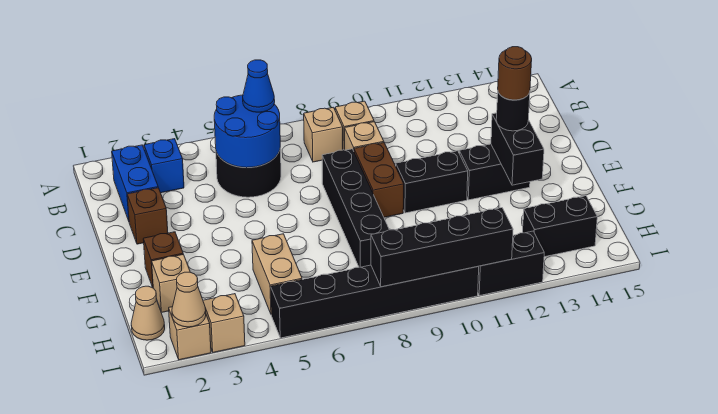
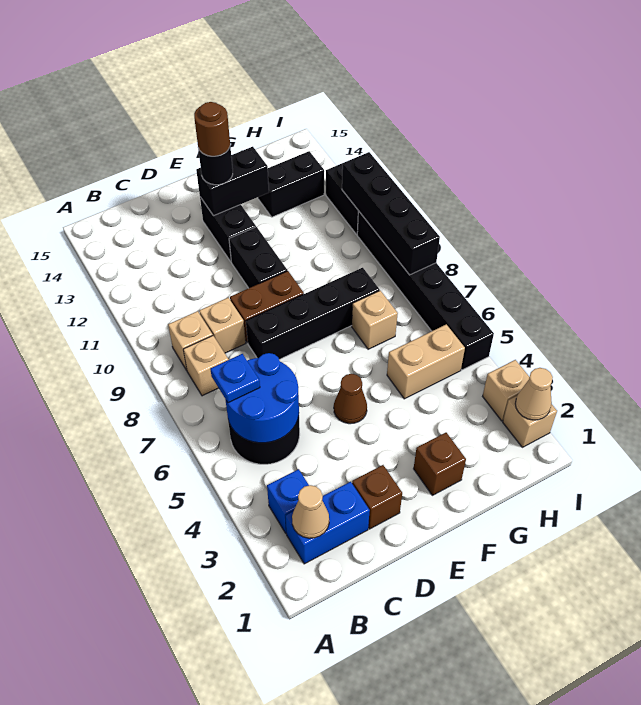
blue 1x1 cone [243,60,275,112] -> blue 1x1 plate [210,354,260,403]
none -> brown 1x1 cone [334,374,367,424]
tan 1x1 brick [152,254,190,312] -> tan 1x1 brick moved to [352,291,398,349]
tan 1x1 cone [131,286,165,340] -> tan 1x1 cone moved to [292,485,329,538]
black 1x2 brick [522,196,597,257] -> black 1x2 brick turned to [258,151,324,217]

